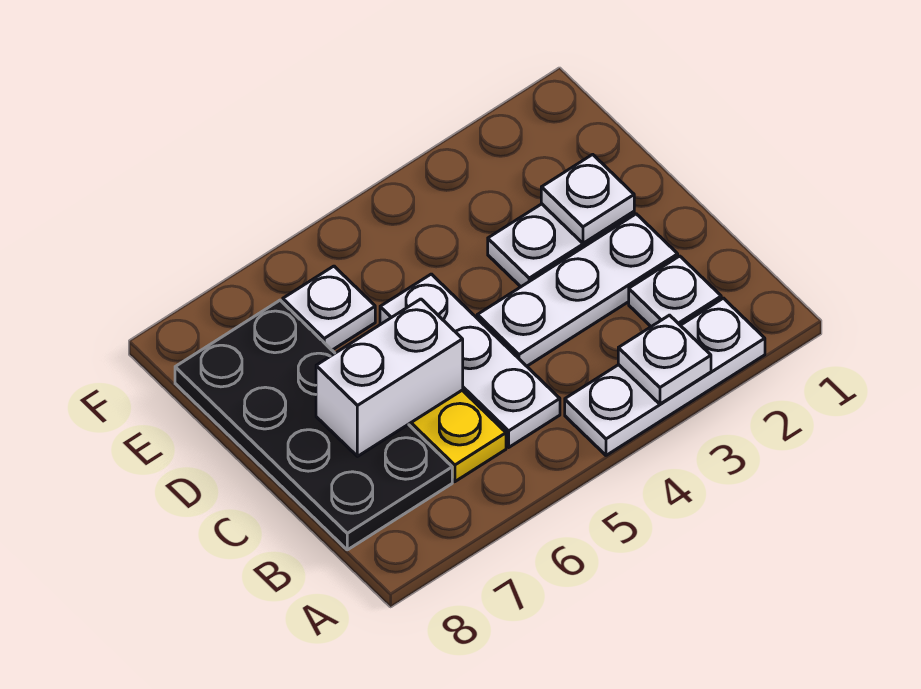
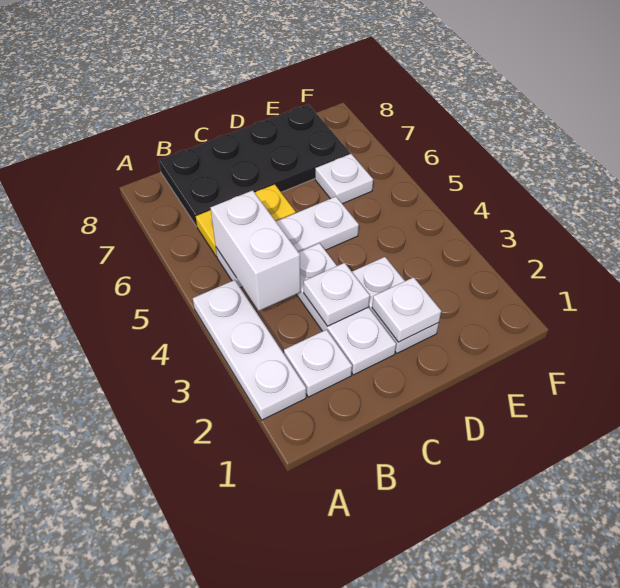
white 1x1 plate [618,315,711,404] -> white 1x1 plate moved to [304,263,370,326]
white 1x2 brick [316,299,463,456] -> white 1x2 brick moved to [211,190,300,311]

